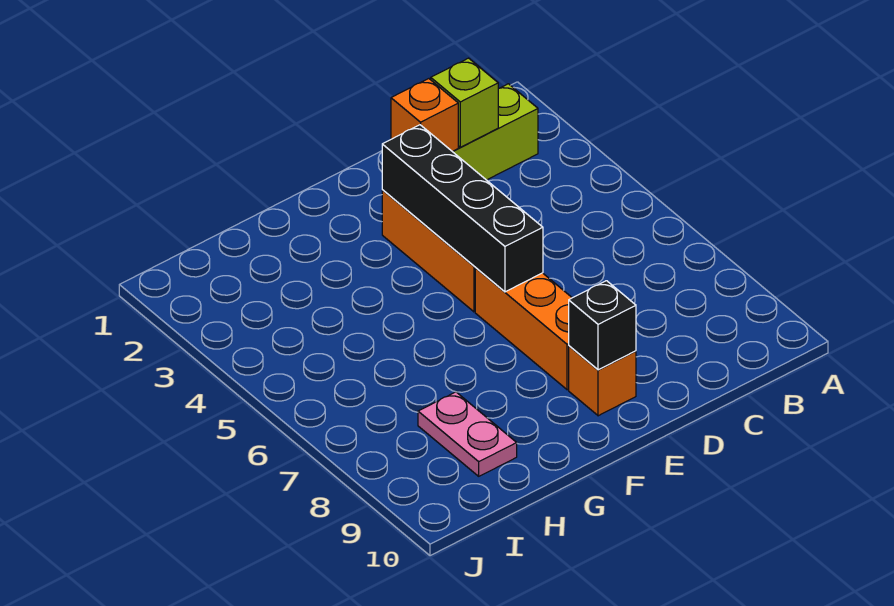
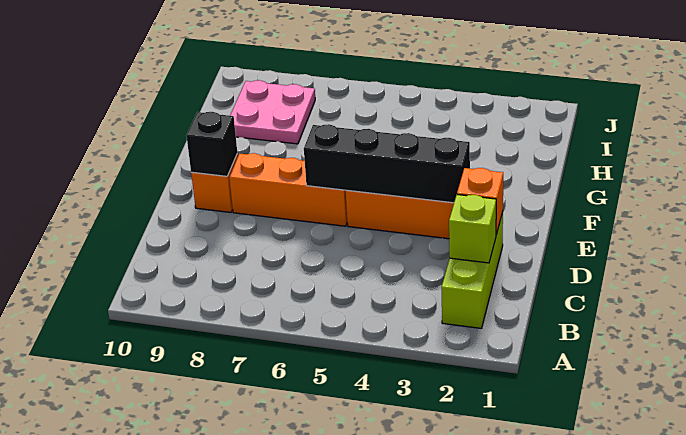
pink 1x2 plate [418,392,517,476] -> pink 2x2 plate [230,80,315,144]

